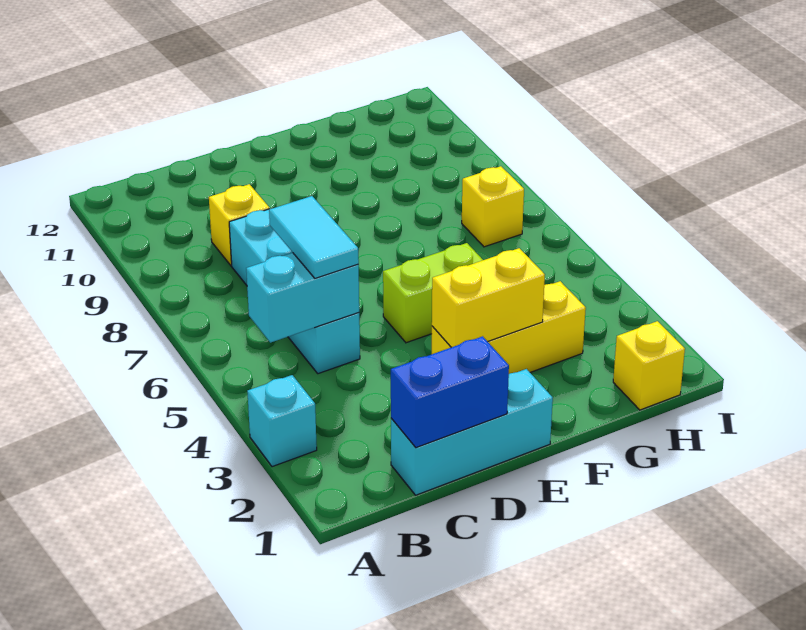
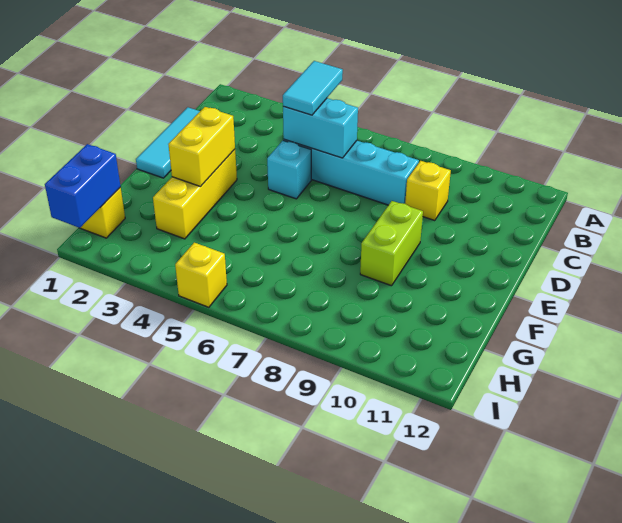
cyan 1x1 brick [247,375,317,467] -> cyan 1x1 brick moved to [267,140,311,199]
cyan 1x2 brick [246,253,359,343] -> cyan 1x2 brick turned to [283,98,358,158]
cyan 1x3 brick [391,369,553,495] -> cyan 1x3 tile [136,107,200,178]
blue 1x2 brick [391,336,509,448] -> blue 1x2 brick moved to [45,144,121,228]
cyan 1x2 tile [269,196,359,278] -> cyan 1x2 tile turned to [283,61,343,115]
lime 1x2 brick [383,243,483,343] -> lime 1x2 brick moved to [360,201,423,286]
yellow 1x1 brick [462,166,524,247] -> yellow 1x1 brick moved to [175,243,227,307]

